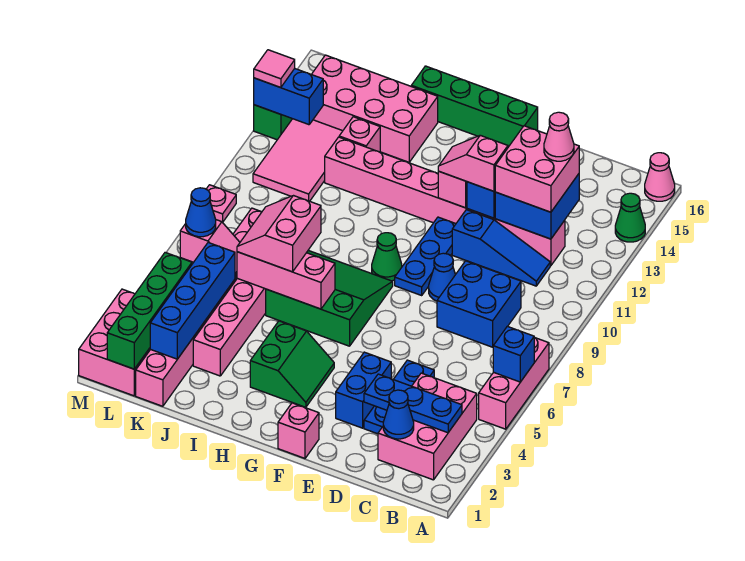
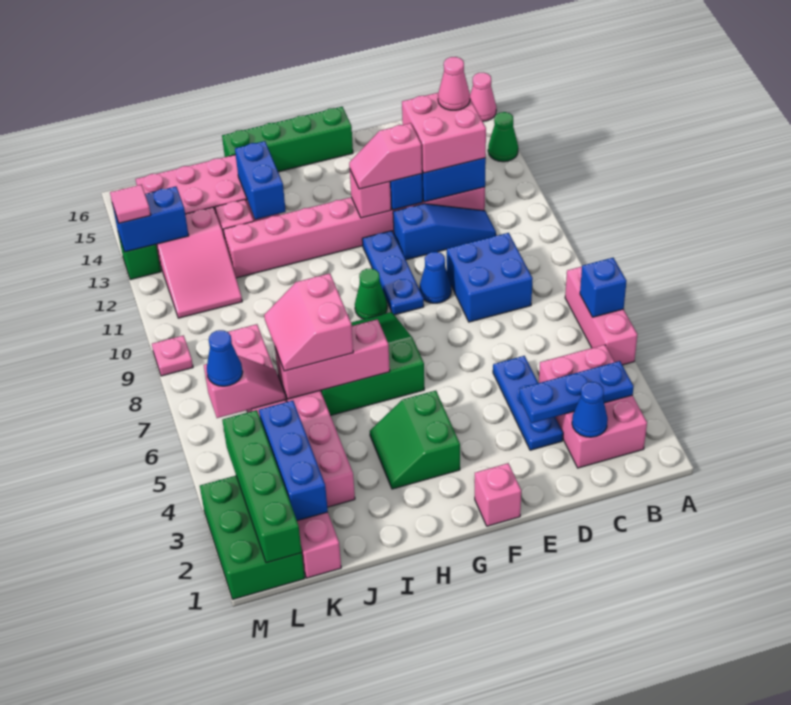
blue 1x2 brick [336,352,391,428] -> blue 1x2 brick moved to [235,141,286,220]
green 2x2 slope [250,321,334,407] -> green 2x2 slope turned to [370,391,460,489]
blue 1x4 brick [150,243,235,359] -> blue 1x3 brick [259,401,328,521]
pink 2x3 tile [253,119,342,201] -> pink 2x3 slope [156,207,242,318]
pink 2x3 brick [79,289,150,396] -> green 2x3 brick [200,476,305,599]

